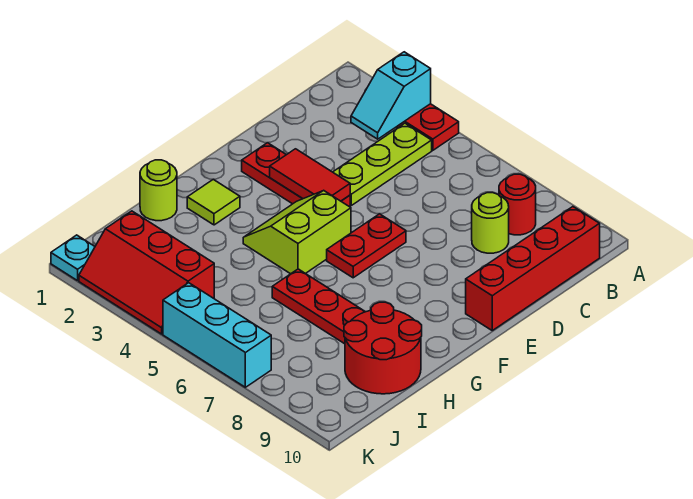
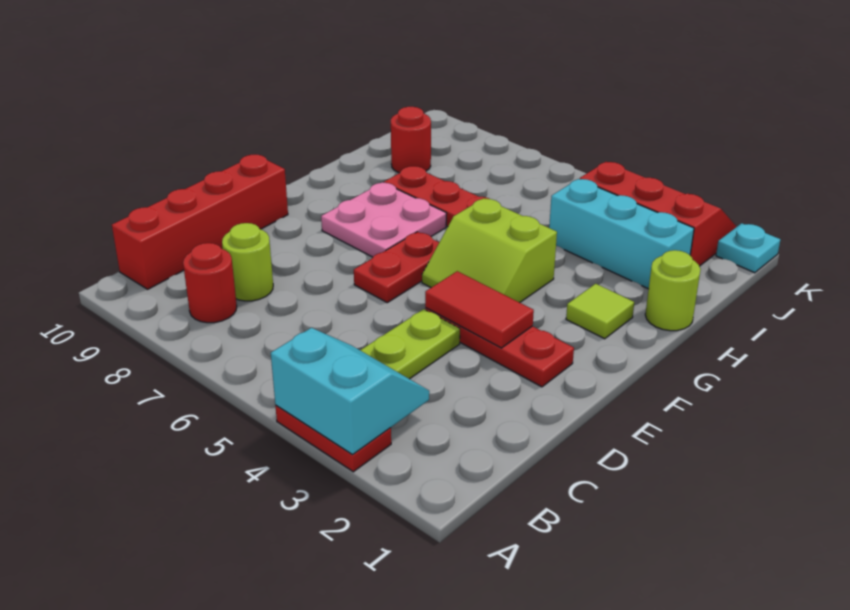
cyan 1x2 slope [351,52,431,139] -> cyan 2x2 slope [271,328,429,455]
lime 2x2 slope [243,190,351,274] -> lime 2x2 slope turned to [422,198,557,303]
none -> pink 2x2 plate [321,183,447,257]
red 2x2 round brick [344,302,422,394] -> red 1x1 round brick [391,107,431,173]
cyan 1x3 brick [163,283,271,387] -> cyan 1x3 brick moved to [549,179,694,289]

